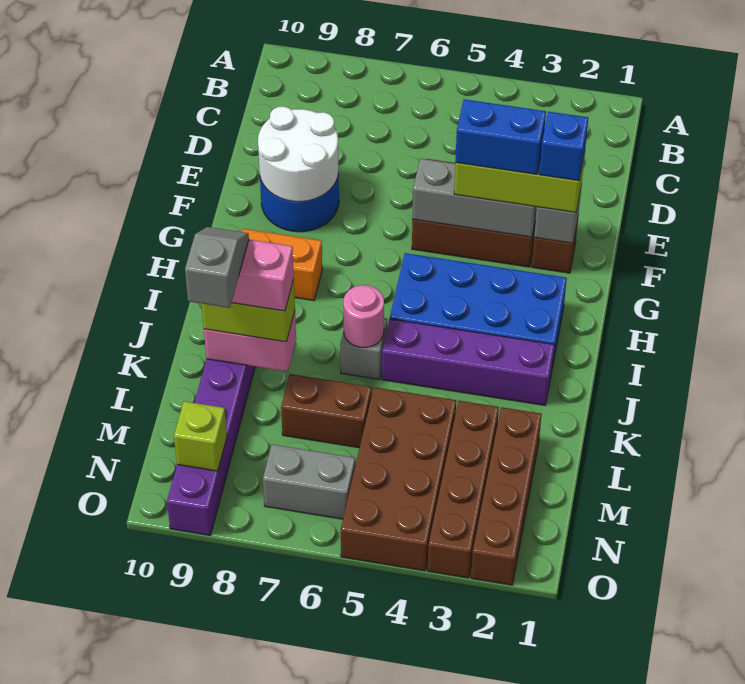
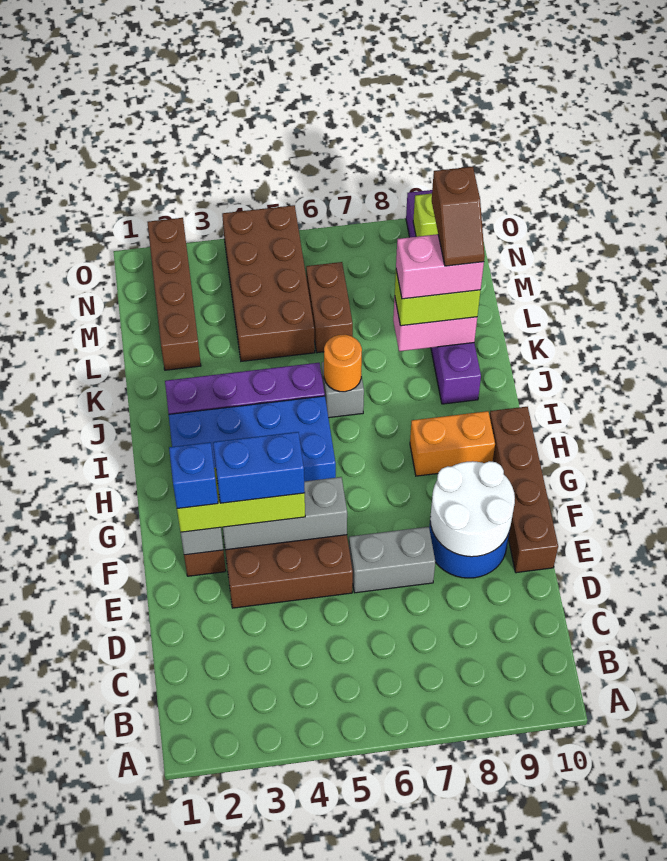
pink 1x1 round brick [343,285,384,348] -> orange 1x1 round brick [324,335,362,392]
grey 1x2 slope [185,227,249,308] -> brown 1x2 slope [432,167,485,266]
brown 1x4 brick [428,401,499,578] -> brown 1x4 brick moved to [490,407,558,573]
brown 1x2 brick [281,374,372,448] -> brown 1x2 brick turned to [306,262,353,353]
grey 1x2 brick [263,444,355,519] -> grey 1x2 brick moved to [349,527,435,593]

